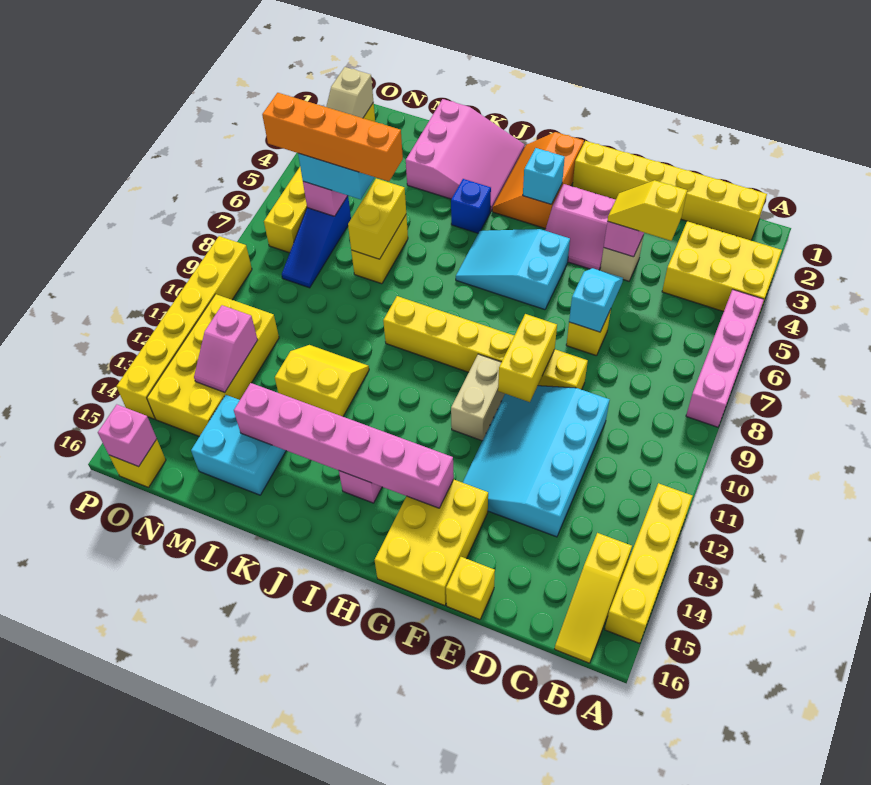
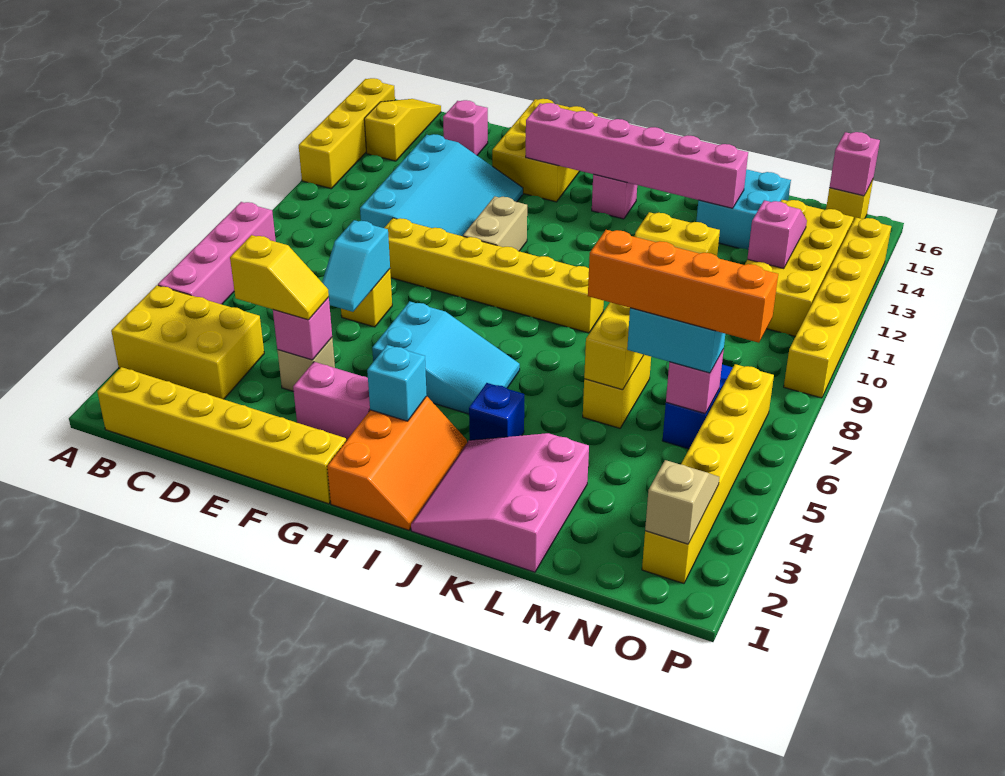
none -> pink 1x1 brick [443,100,488,155]
yellow 1x1 brick [446,557,495,620] -> none
yellow 1x2 brick [498,314,557,402] -> none

